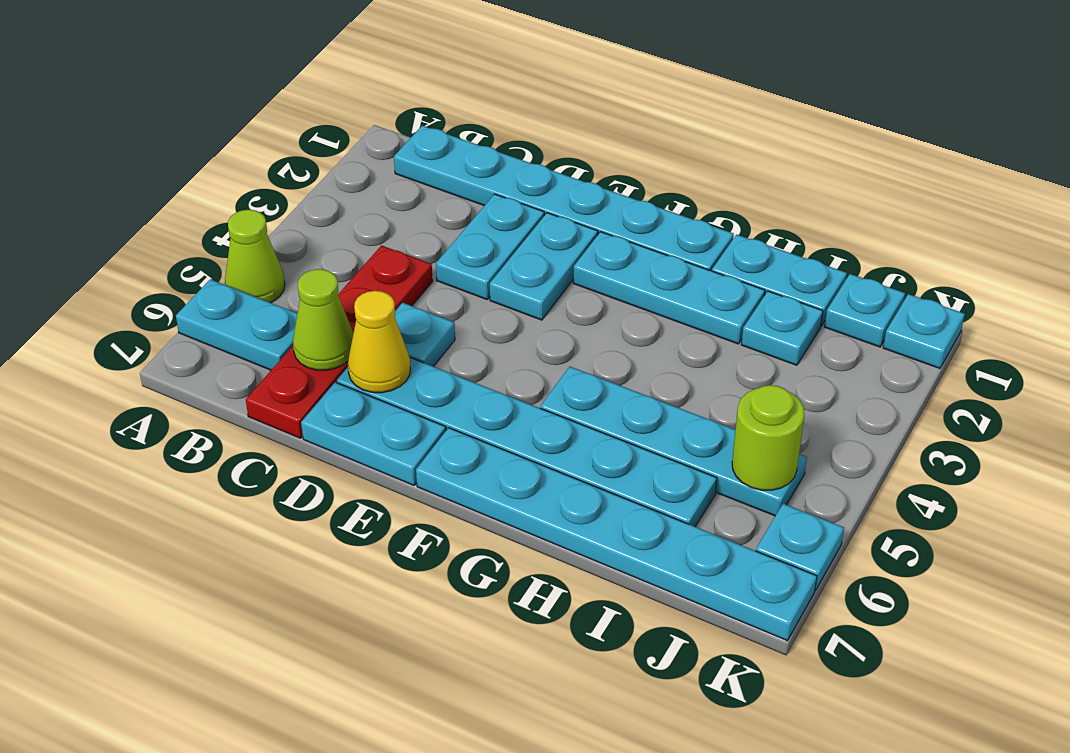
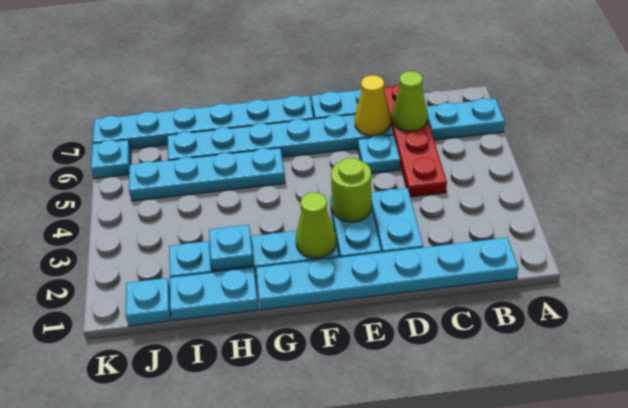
lime 1x1 cone [225,210,285,303] -> lime 1x1 cone moved to [296,192,336,258]
lime 1x1 round brick [732,385,805,490] -> lime 1x1 round brick moved to [331,158,371,222]
cyan 1x1 plate [883,294,965,368] -> cyan 1x1 plate moved to [209,225,253,271]

